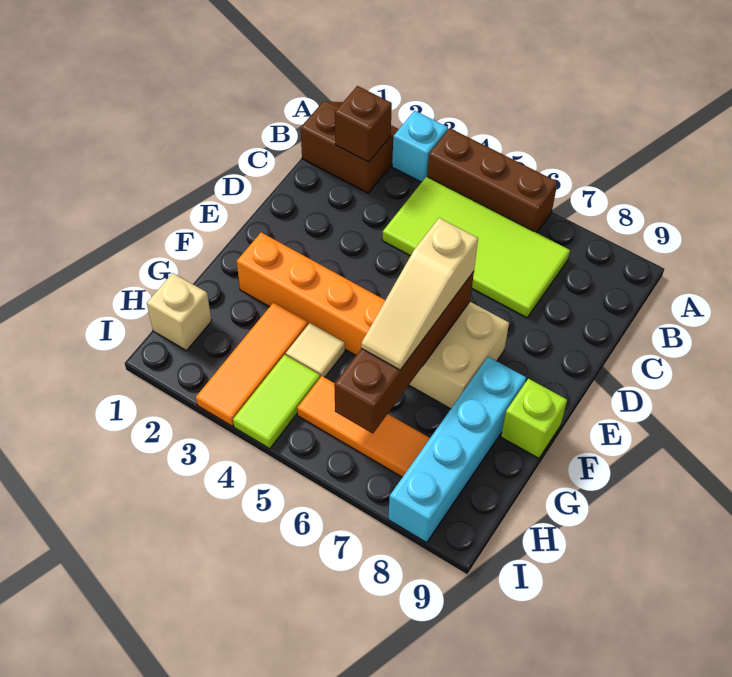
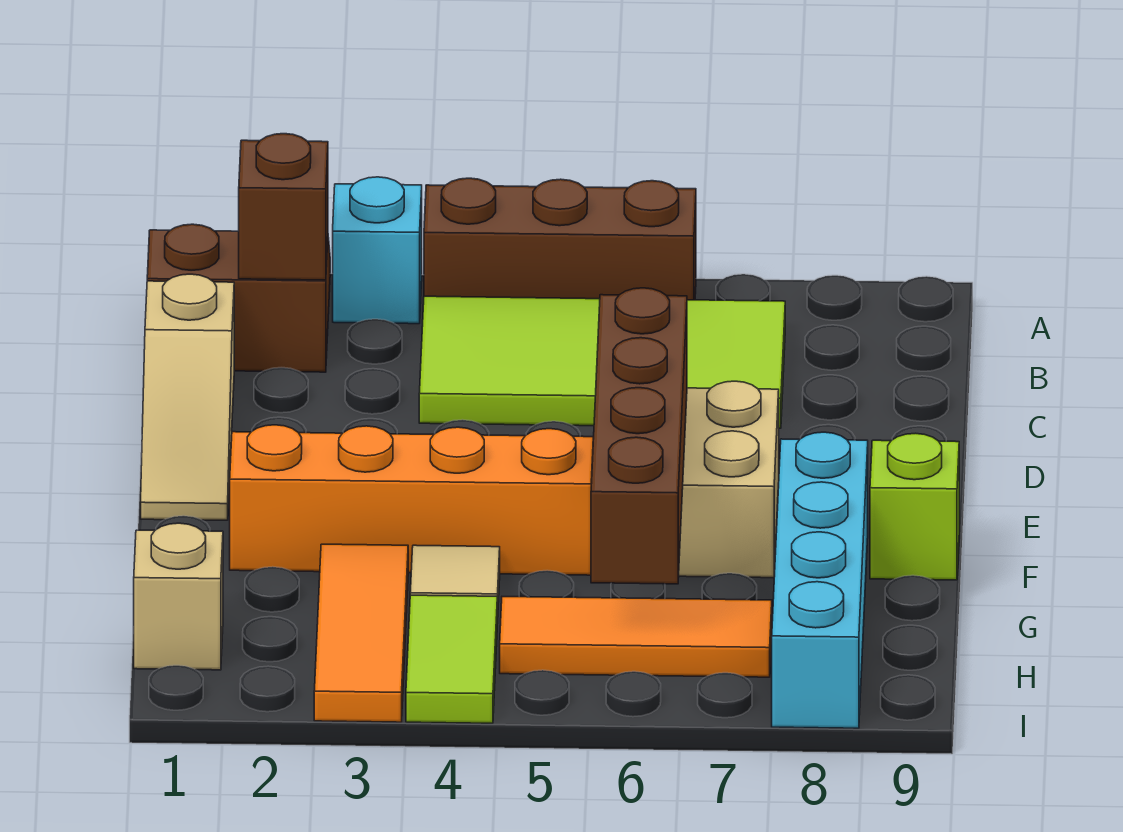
tan 1x3 slope [361,218,478,370] -> tan 1x3 slope moved to [141,274,234,520]

